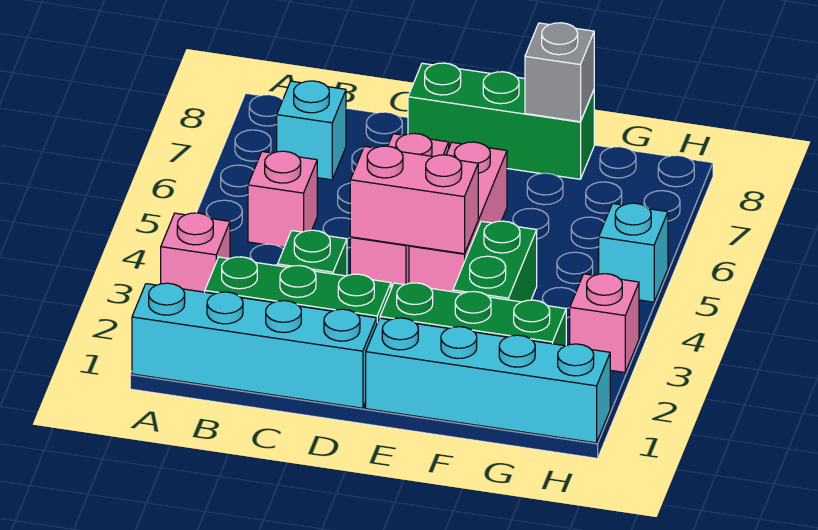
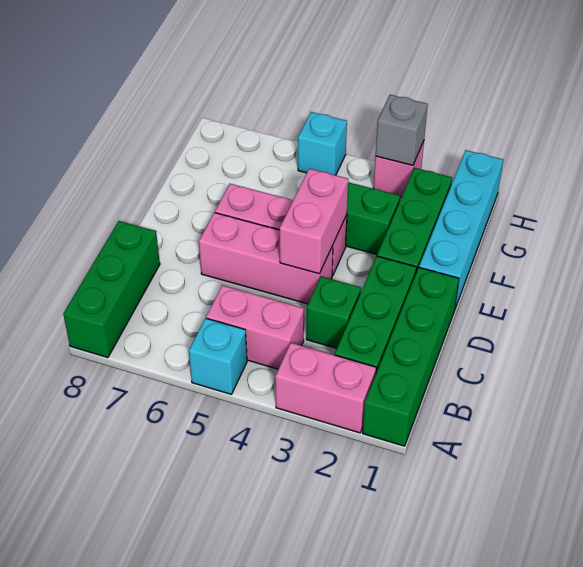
cyan 1x4 brick [132,283,377,408] -> green 1x4 brick [363,268,459,446]
pink 1x1 brick [161,213,230,292] -> pink 1x2 brick [275,343,376,433]
pink 1x1 brick [248,151,317,247] -> pink 1x2 brick [206,285,304,369]
cyan 1x1 brick [277,81,346,180] -> cyan 1x1 brick moved to [189,318,247,394]
green 1x3 brick [408,63,594,179] -> green 1x3 brick moved to [63,221,160,358]
grey 1x1 brick [525,23,594,122] -> grey 1x1 brick moved to [376,95,428,165]

